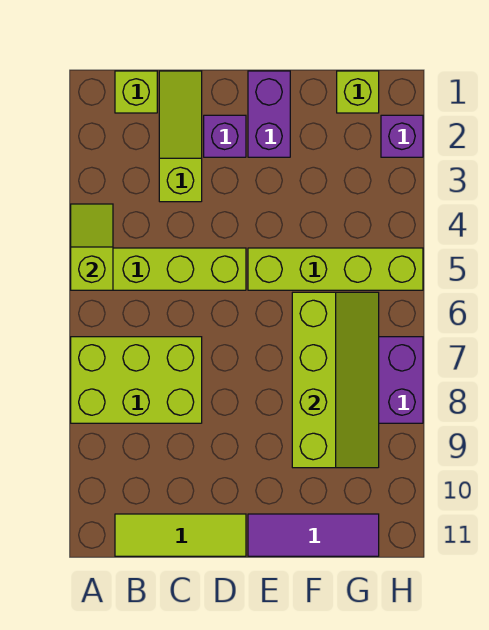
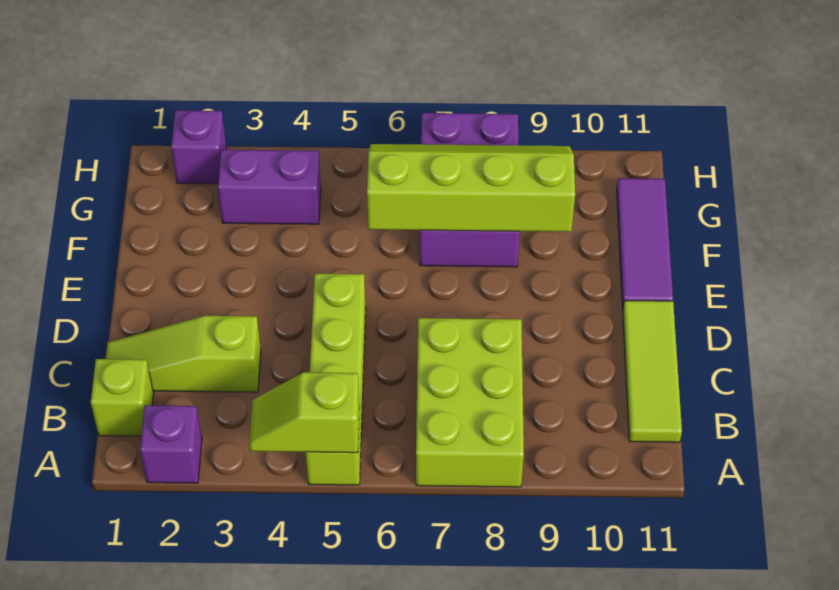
purple 1x1 brick [204,115,246,157] -> purple 1x1 brick moved to [140,406,202,483]
purple 1x2 brick [248,71,290,157] -> purple 1x2 brick moved to [218,150,321,224]
lime 1x4 brick [248,248,423,290] -> none
lime 1x1 brick [337,71,379,113] -> none

